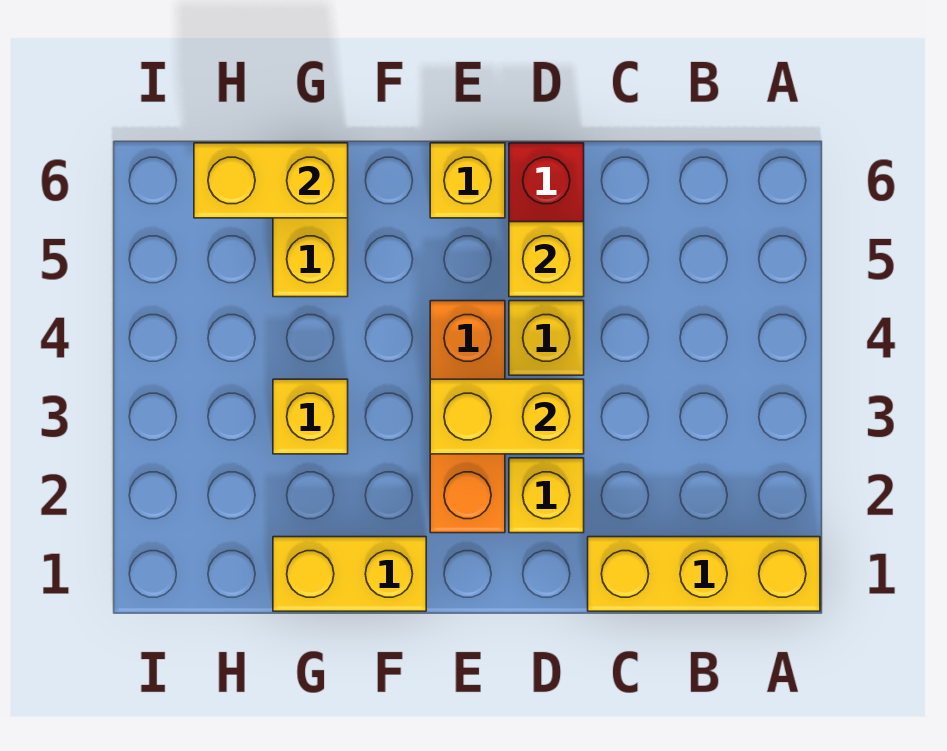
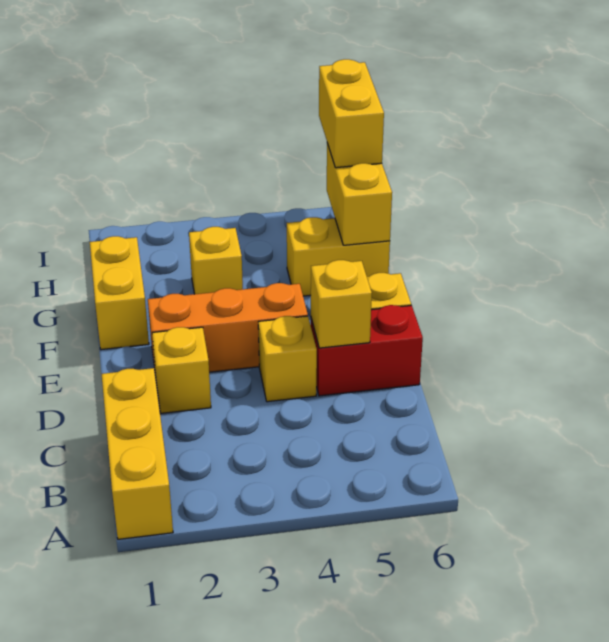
yellow 1x2 brick [430,379,584,454] -> yellow 1x2 brick moved to [319,59,384,168]

